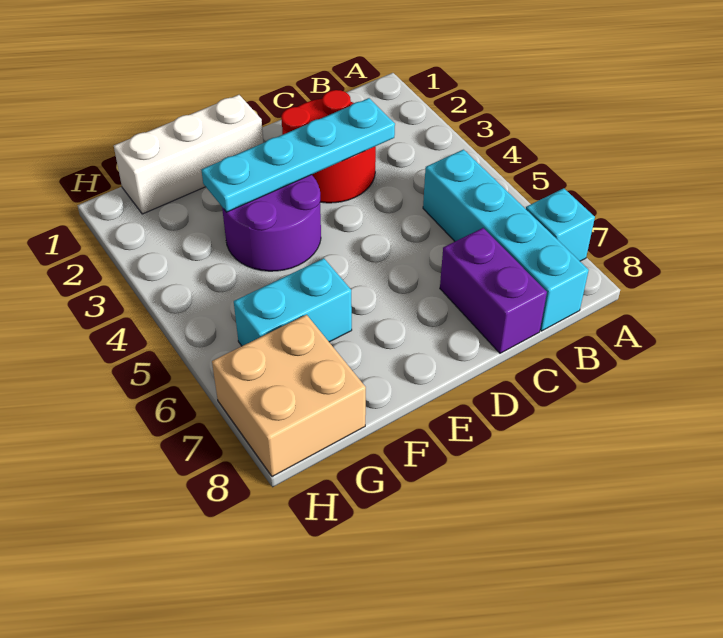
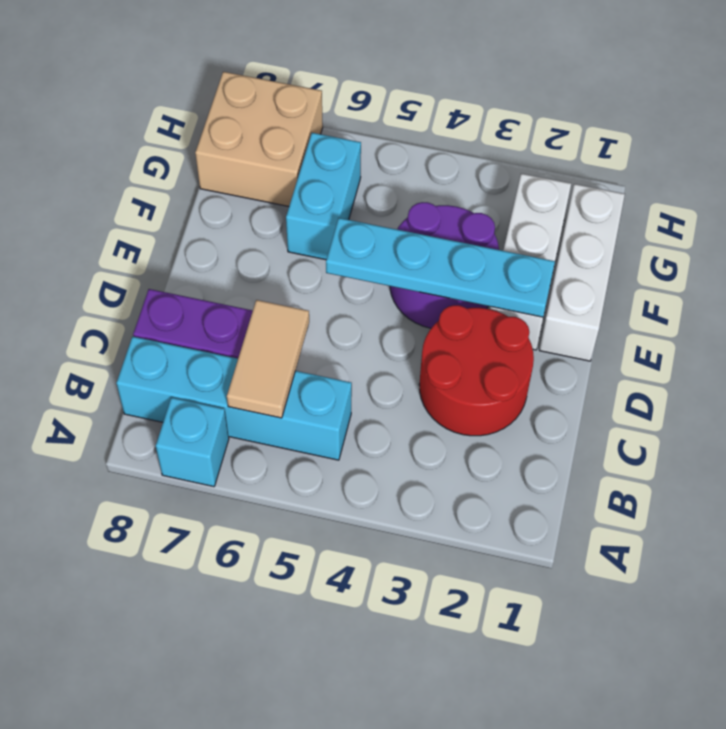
none -> tan 1x2 tile [227,300,309,418]
cyan 1x4 plate [201,98,395,212] -> cyan 1x4 plate turned to [326,218,555,317]
none -> white 1x3 brick [490,174,571,350]

